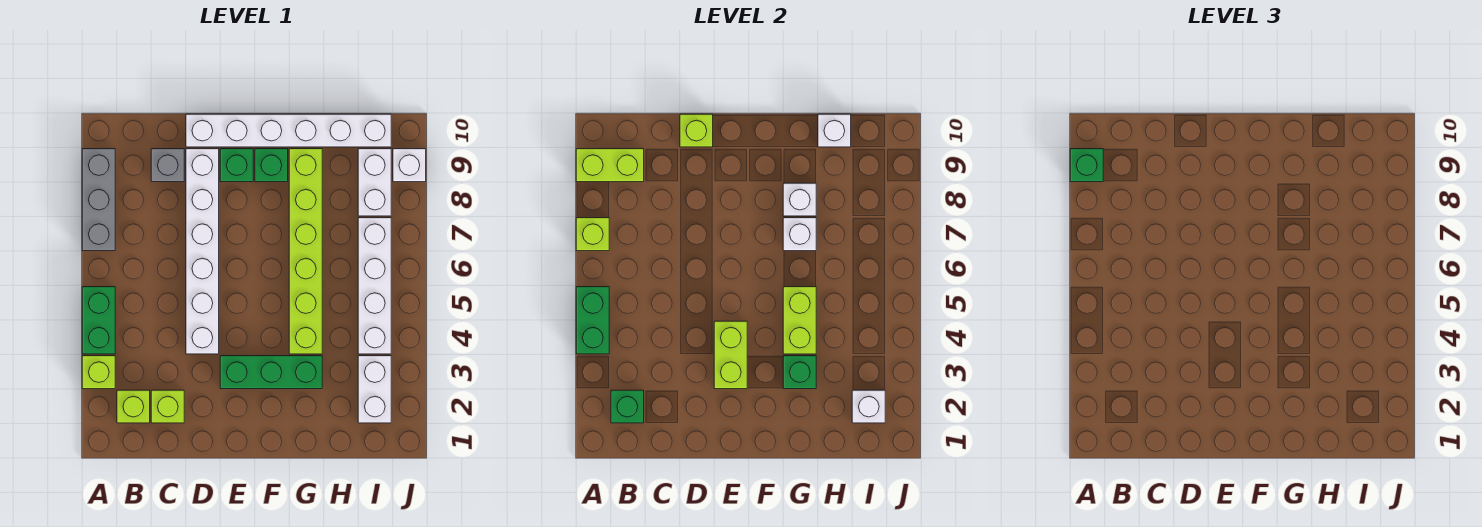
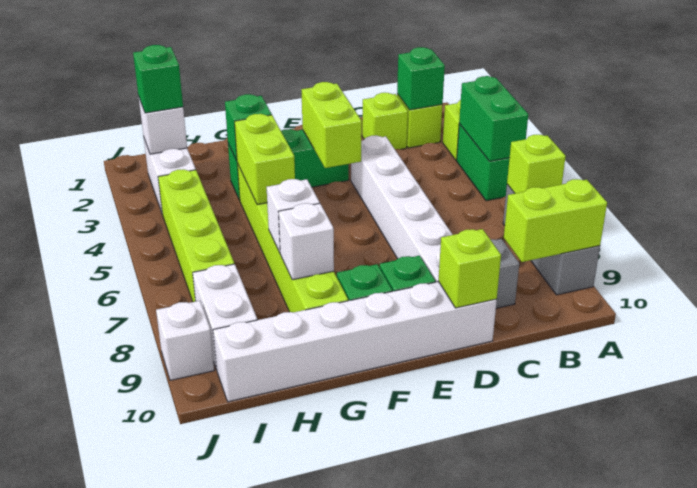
green 1x1 brick [1070,149,1103,182] -> green 1x1 brick moved to [133,45,183,113]
white 1x1 brick [818,114,851,147] -> none
white 1x4 brick [358,218,391,354] -> lime 1x4 brick [158,169,234,302]

